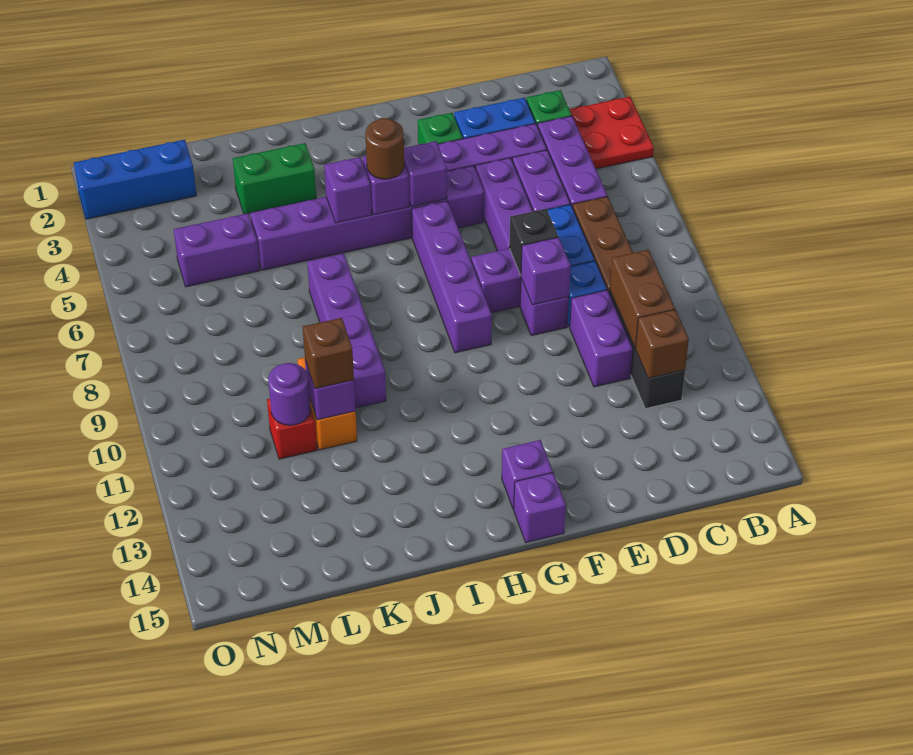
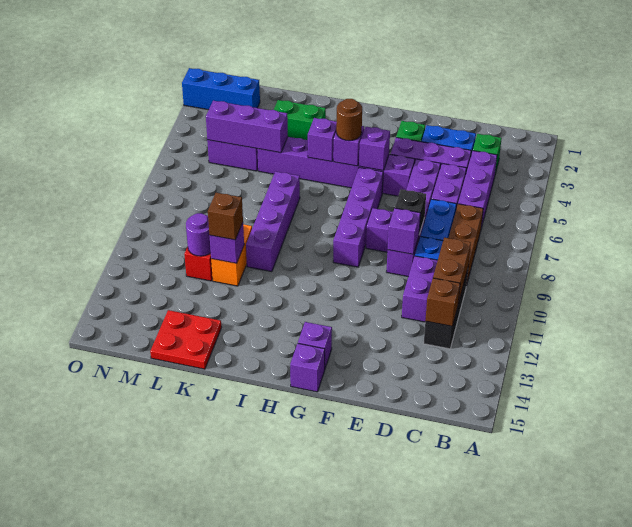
red 2x2 plate [569,97,654,169] -> red 2x2 plate moved to [150,310,221,369]
none -> purple 1x3 brick [206,101,288,153]

